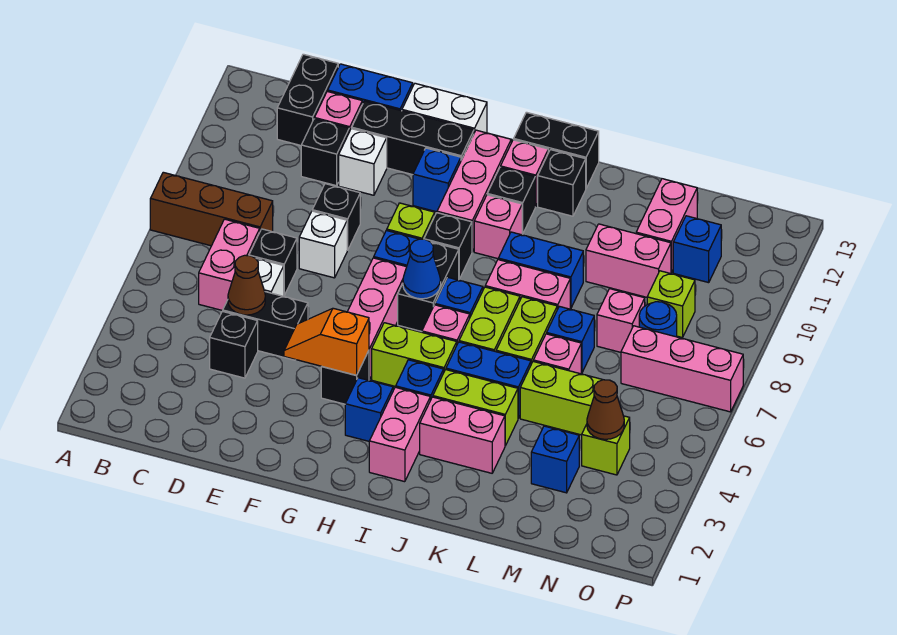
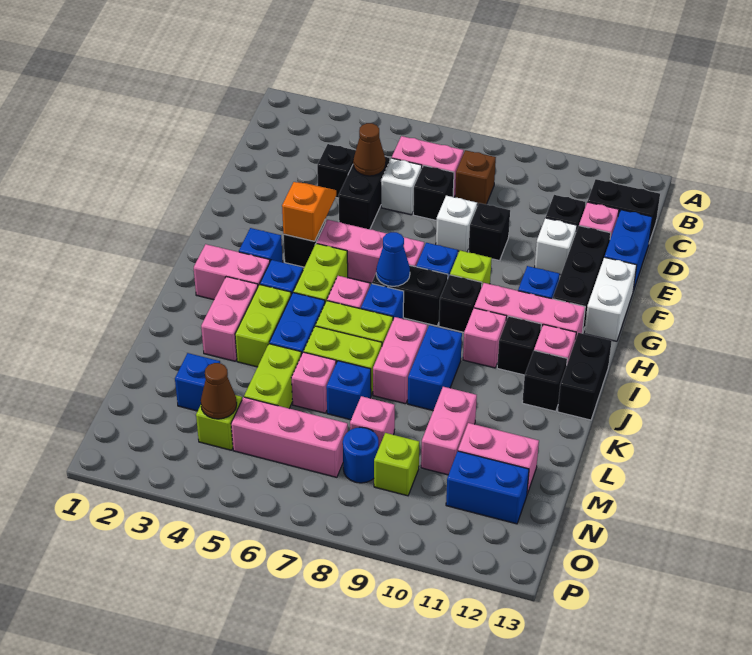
brown 1x3 brick [150,172,273,246] -> brown 1x1 brick [455,150,496,205]
pink 1x3 brick [621,326,743,412] -> pink 1x3 brick turned to [231,397,348,477]
blue 1x1 brick [673,216,721,283] -> blue 1x2 brick [446,451,529,524]

